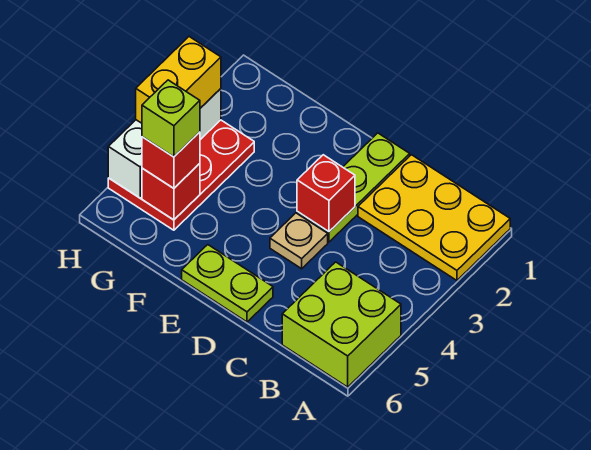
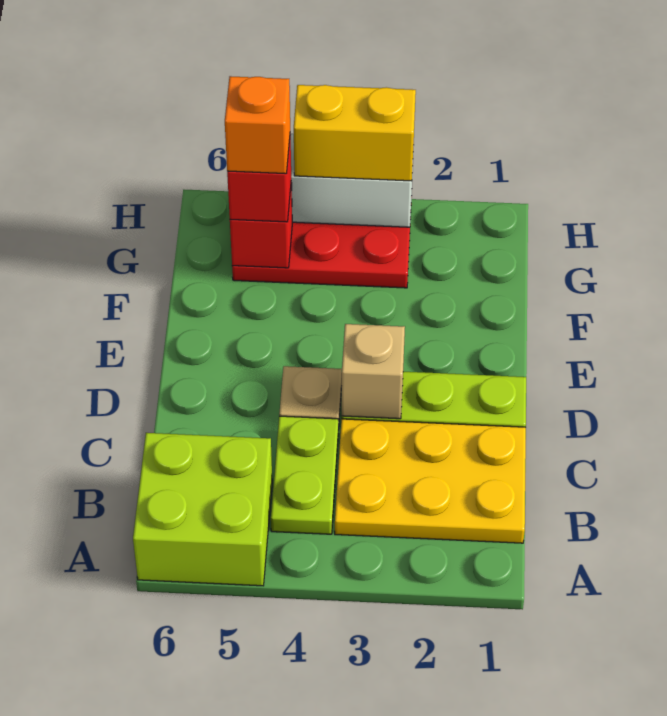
yellow 2x3 plate [358,155,510,280] -> yellow 2x3 plate turned to [335,419,526,543]
red 1x1 brick [297,155,355,232] -> tan 1x1 brick [342,324,405,419]
lime 1x2 plate [182,245,273,322] -> lime 1x2 plate moved to [271,416,338,534]
lime 1x1 brick [142,80,200,157] -> orange 1x1 brick [225,76,290,174]

